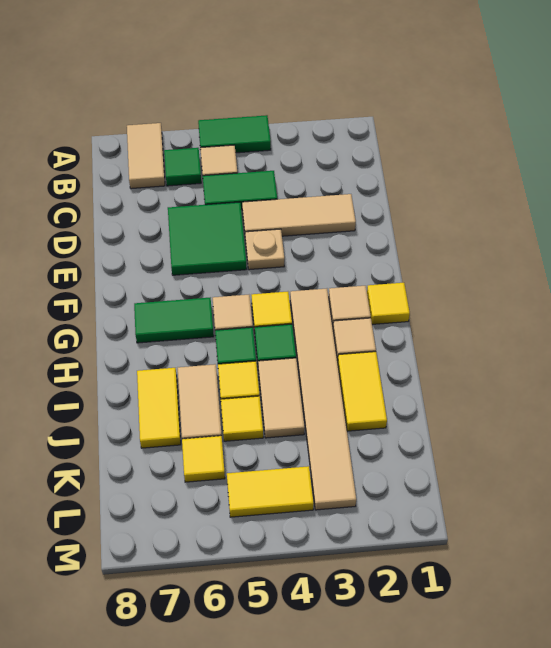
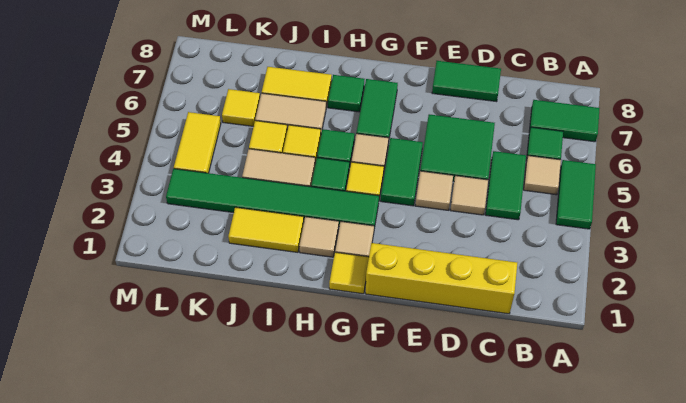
tan 1x2 tile [127,123,165,189] -> green 1x2 tile [529,100,600,142]
none -> yellow 1x4 brick [366,243,517,314]
tan 1x3 tile [242,194,356,236] -> tan 1x1 tile [450,176,488,215]
none -> green 1x2 tile [432,61,501,102]
tan 1x1 plate [245,229,285,270] -> tan 1x1 tile [416,171,453,210]
none -> green 1x2 tile [381,138,423,206]
tan 1x6 tile [290,289,356,510] -> green 1x6 tile [166,169,379,228]
none -> green 1x1 tile [328,75,365,112]

